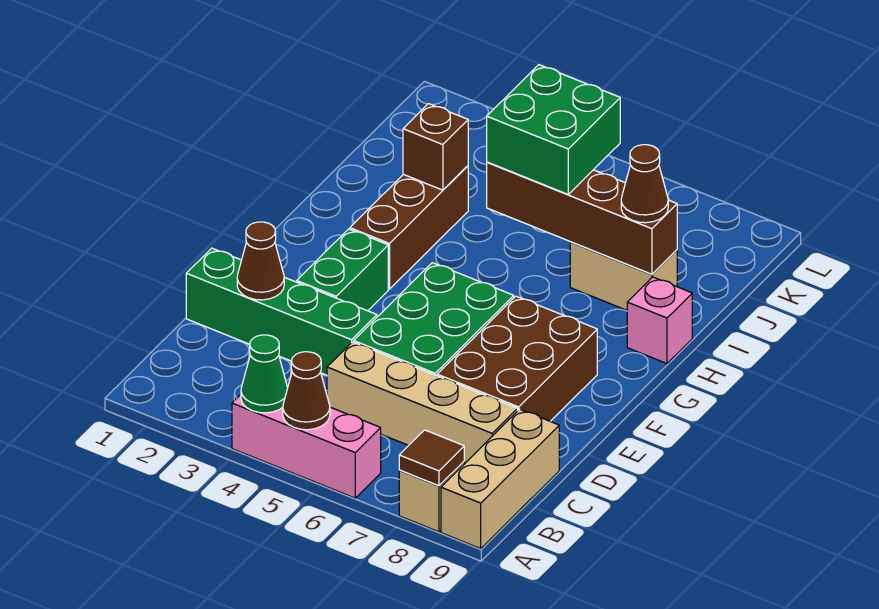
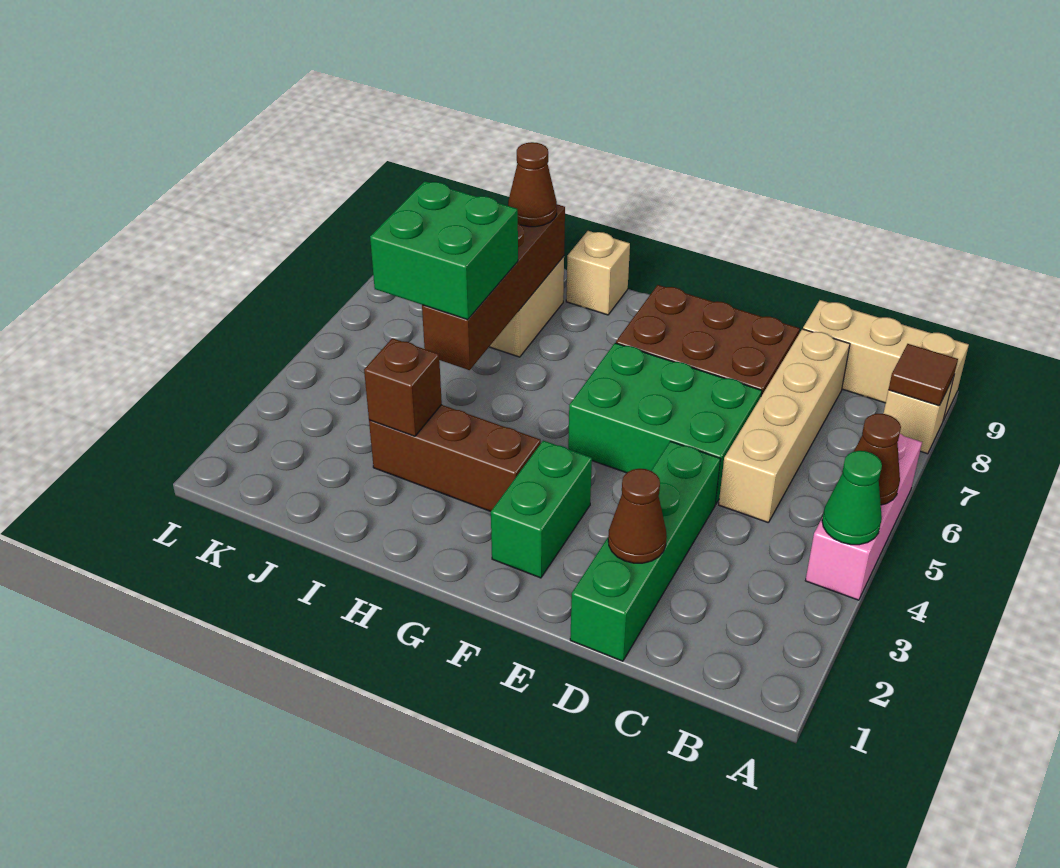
green 1x2 brick [297,229,388,311] -> green 1x2 brick turned to [491,441,592,578]
pink 1x1 brick [627,277,692,364] -> tan 1x1 brick [566,231,630,315]

